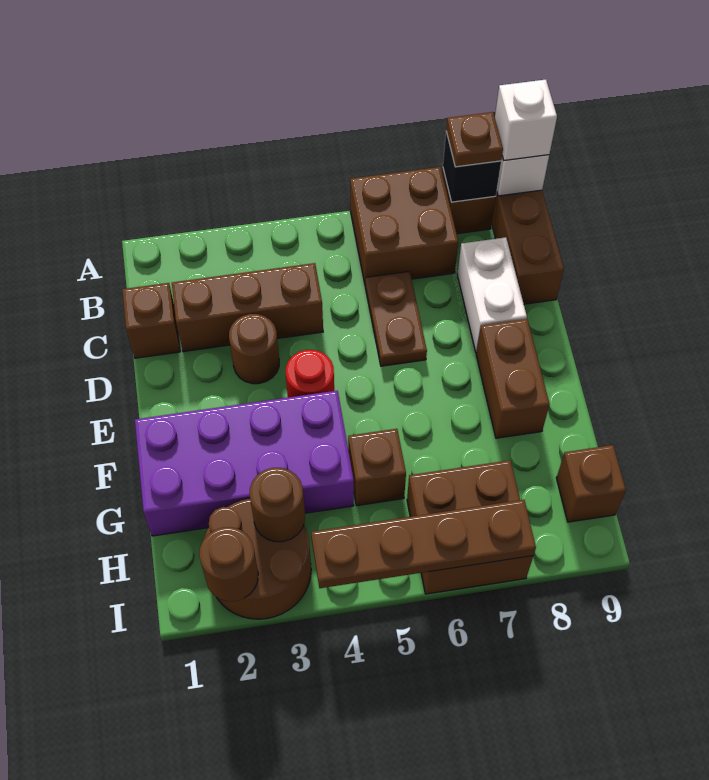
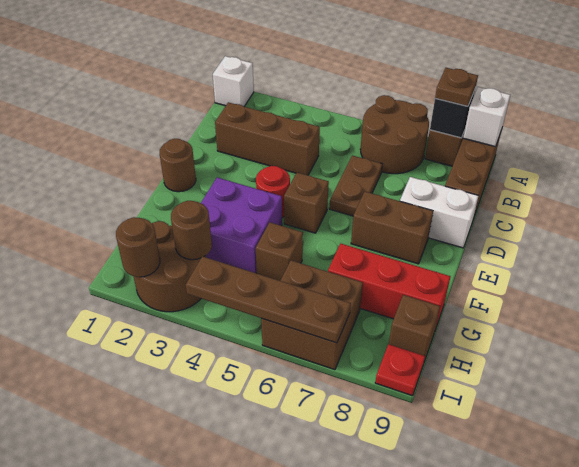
brown 2x2 brick [350,167,458,283] -> brown 2x2 round brick [360,95,429,174]
white 1x1 brick [495,80,557,160] -> white 1x1 brick moved to [213,56,254,106]
brown 1x1 brick [122,283,180,358] -> brown 1x1 brick moved to [284,173,329,233]
white 1x2 brick [457,237,527,353] -> white 1x2 brick turned to [400,177,479,248]
brown 1x1 round brick [229,314,279,384] -> brown 1x1 round brick moved to [160,139,196,192]
brown 1x2 brick [476,319,549,438] -> brown 1x2 brick turned to [351,192,433,264]
purple 2x4 brick [135,391,354,536] -> purple 2x2 brick [201,178,282,273]
none -> red 1x3 brick [328,244,451,329]
none -> red 1x1 plate [375,344,425,396]

